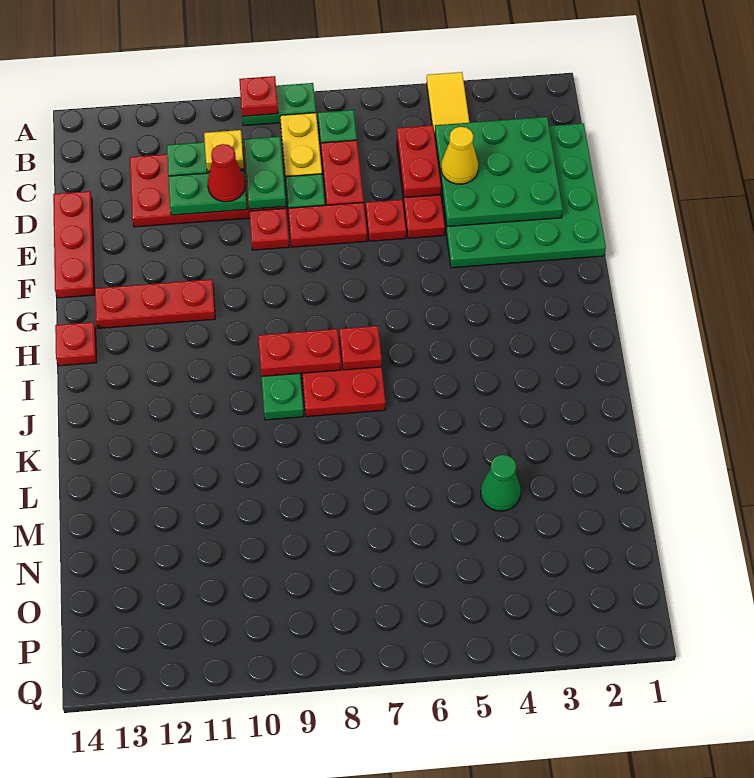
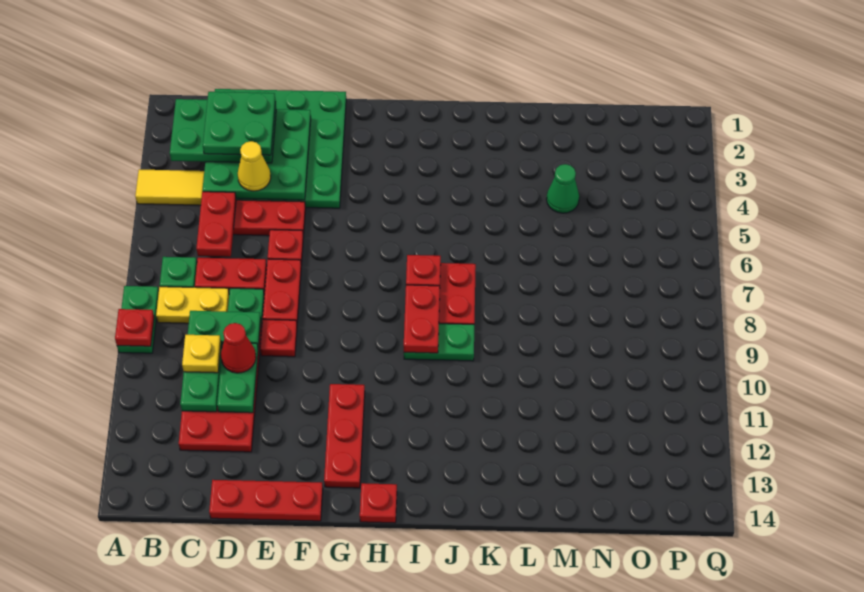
none -> green 2x3 plate [170,99,276,163]
none -> green 2x2 plate [203,92,276,155]
red 1x2 plate [397,125,441,198] -> red 1x2 plate turned to [196,192,236,257]

